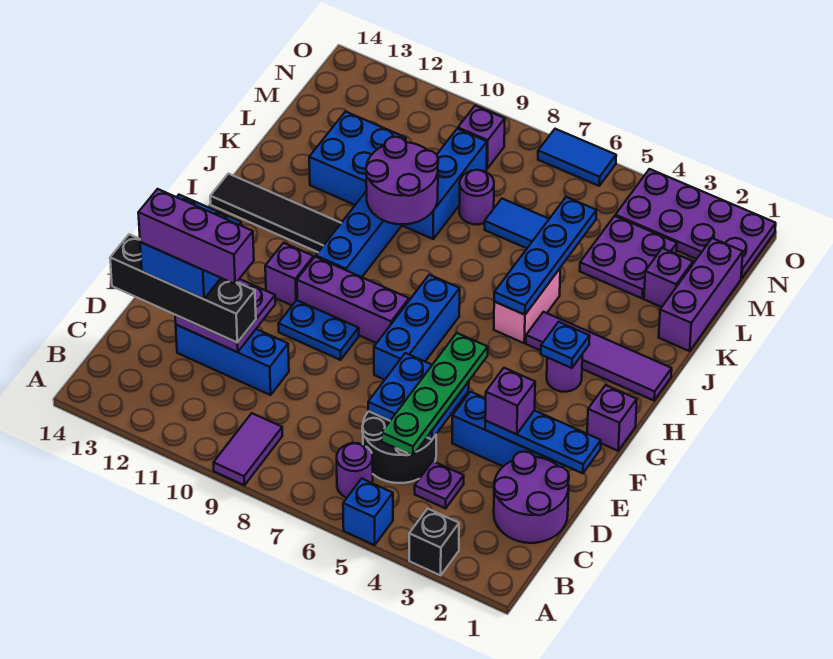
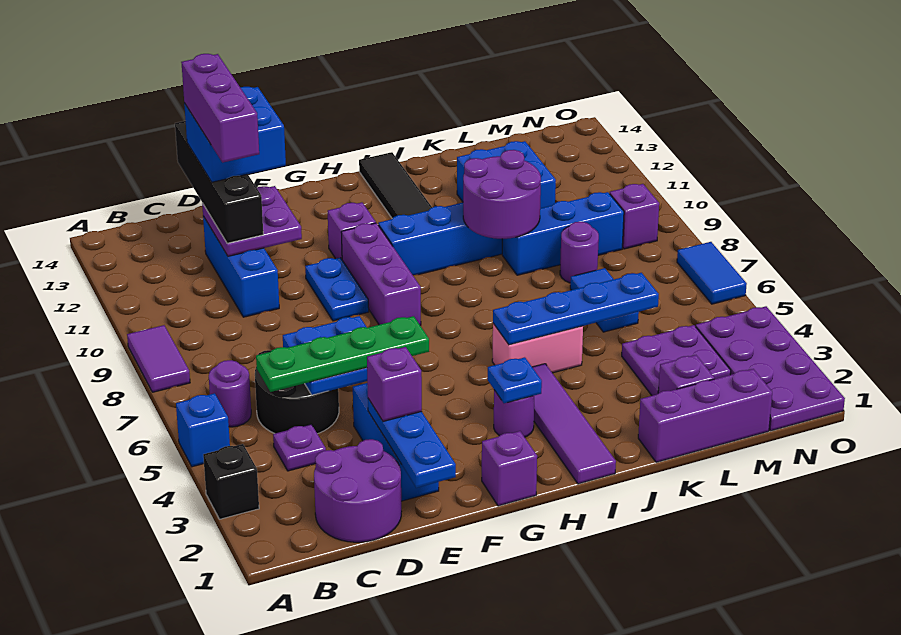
purple 1x2 tile [214,413,282,485] -> purple 1x2 tile turned to [127,325,190,392]
blue 1x3 brick [374,275,460,380] -> none

